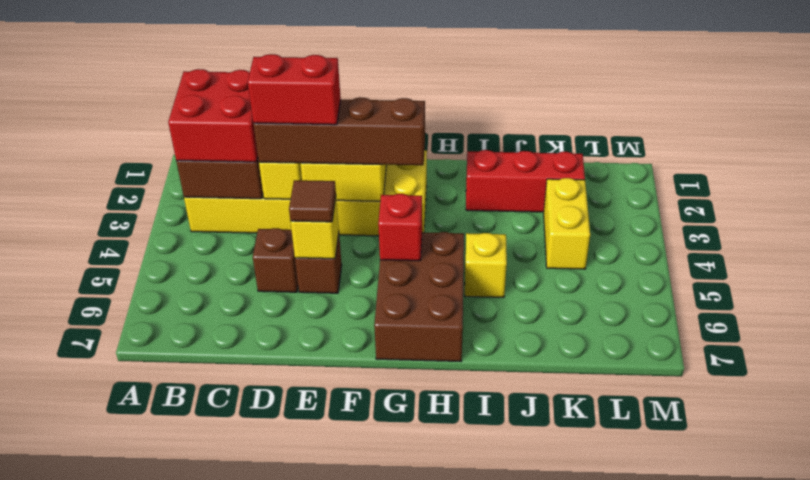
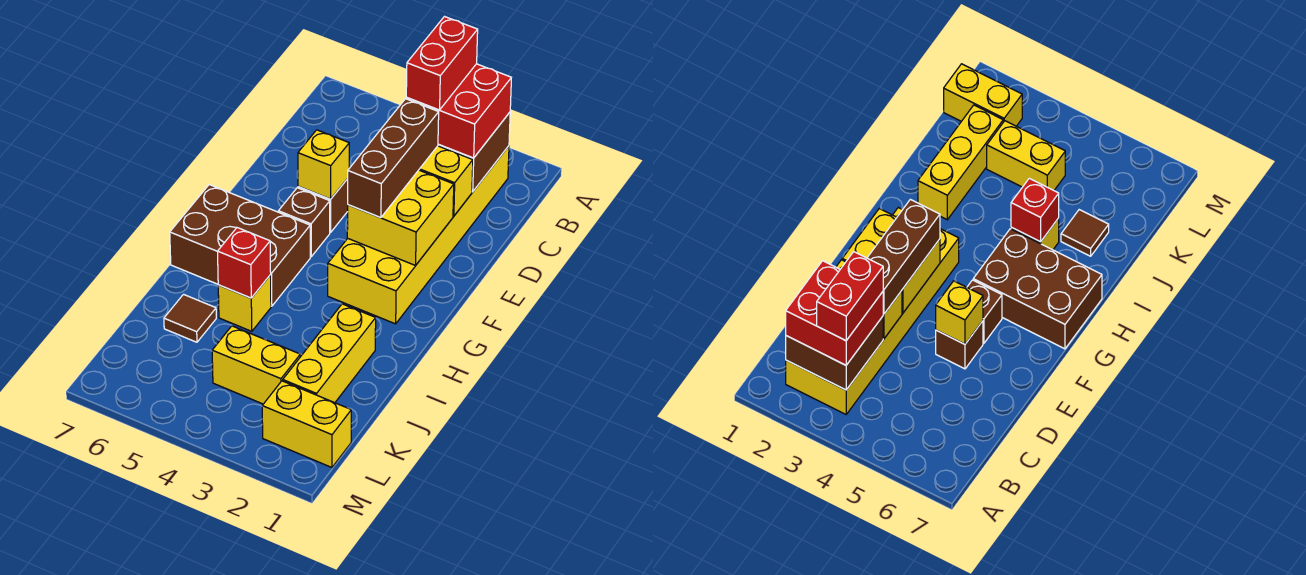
brown 1x4 brick [253,97,425,165] -> brown 1x3 brick [347,99,439,218]
red 1x2 brick [248,54,341,125] -> red 1x2 brick moved to [406,17,478,110]
brown 1x1 brick [253,228,298,292] -> brown 1x1 brick moved to [278,188,330,257]
brown 1x1 tile [289,180,336,222] -> brown 1x1 tile moved to [164,294,216,342]
red 1x1 brick [378,194,422,261] -> red 1x1 brick moved to [218,228,271,298]
red 1x3 brick [466,150,585,212] -> yellow 1x3 brick [283,304,376,403]
none -> yellow 1x2 brick [262,381,351,467]

